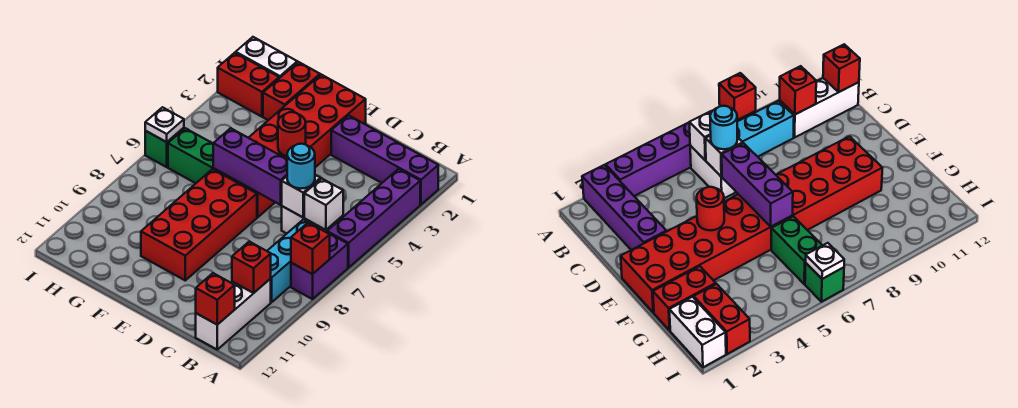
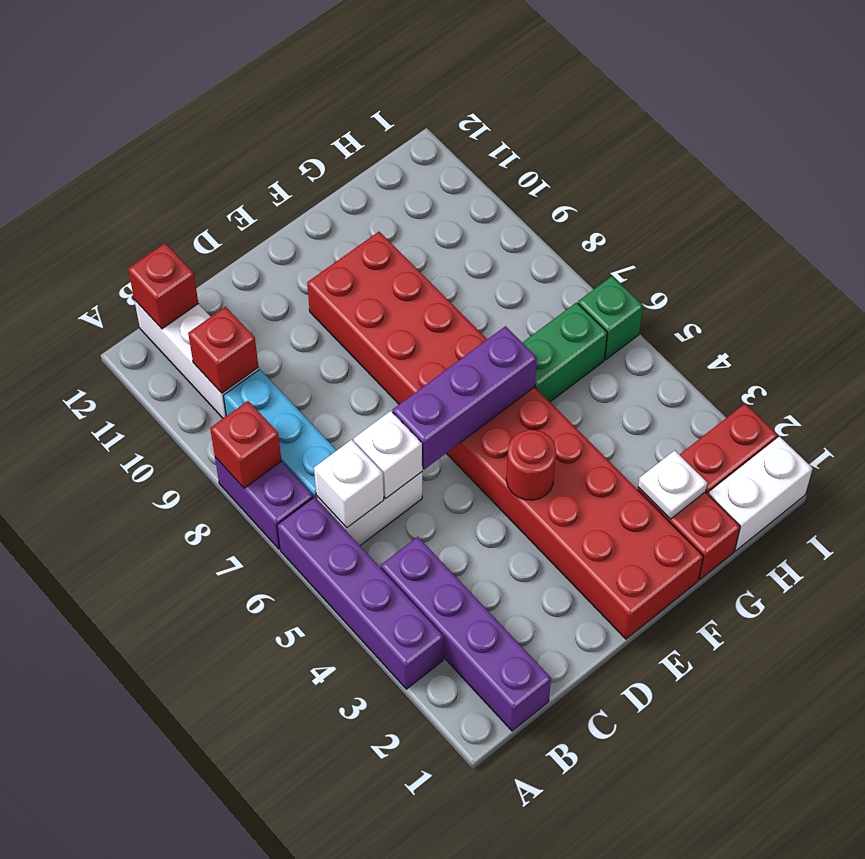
purple 1x4 brick [331,115,438,204] -> purple 1x4 brick turned to [381,537,551,731]
cyan 1x1 round brick [287,144,315,189] -> none
white 1x1 plate [145,107,184,142] -> white 1x1 plate moved to [638,451,707,519]

